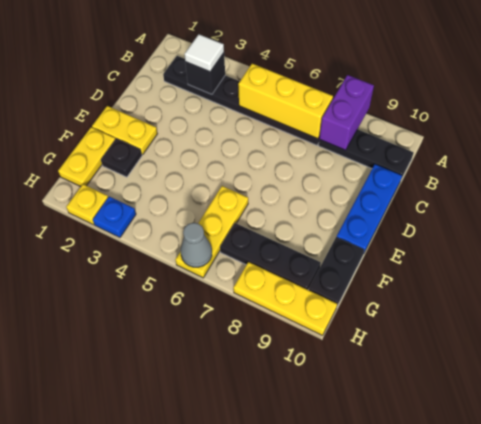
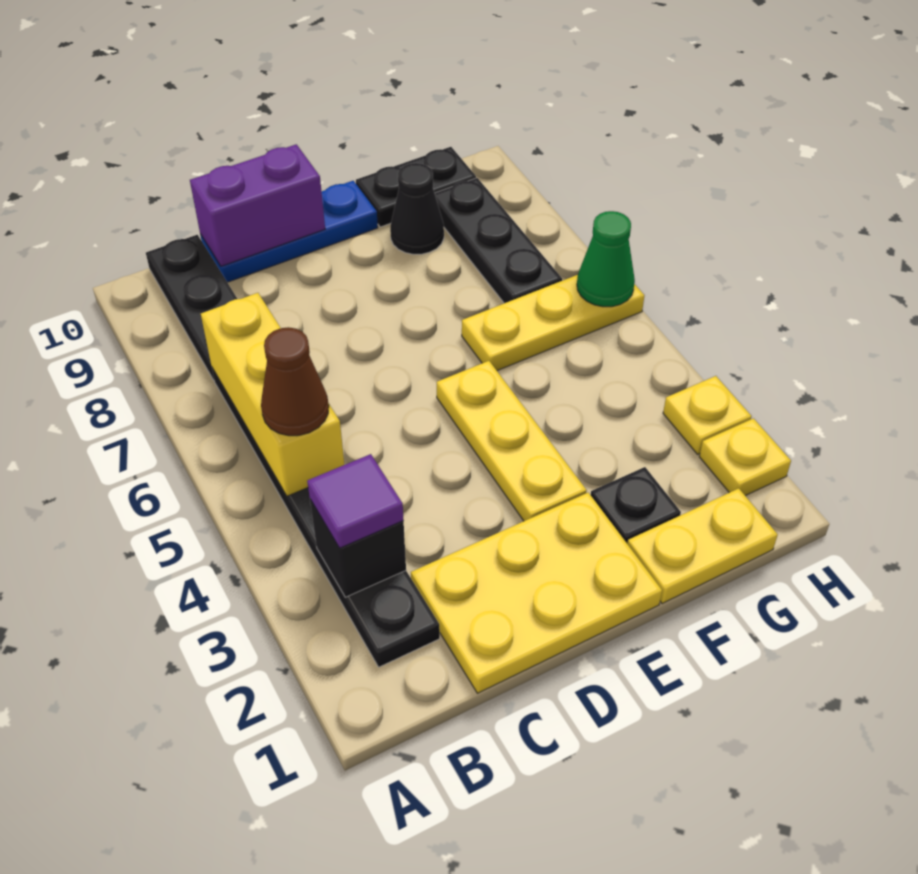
purple 1x2 brick [319,75,374,150] -> purple 1x2 brick moved to [190,144,325,266]
white 1x1 tile [184,34,224,72] -> purple 1x1 tile [307,454,404,548]
none -> brown 1x1 cone [261,327,329,436]
yellow 1x2 plate [92,106,157,154] -> yellow 2x3 plate [411,493,662,693]
none -> black 1x1 cone [390,163,444,254]
blue 1x1 plate [93,197,136,237] -> yellow 1x1 plate [663,376,752,454]
grey 1x1 cone [181,223,212,267] -> green 1x1 cone [577,211,635,307]
yellow 1x3 plate [233,262,337,336] -> yellow 1x3 plate moved to [437,361,587,521]

